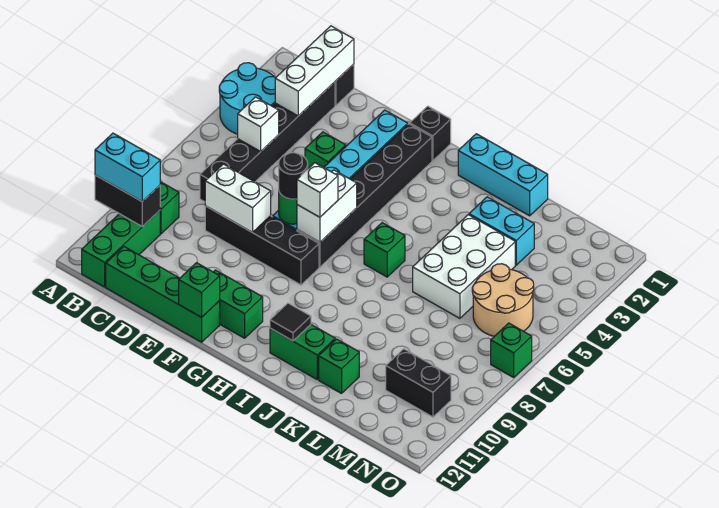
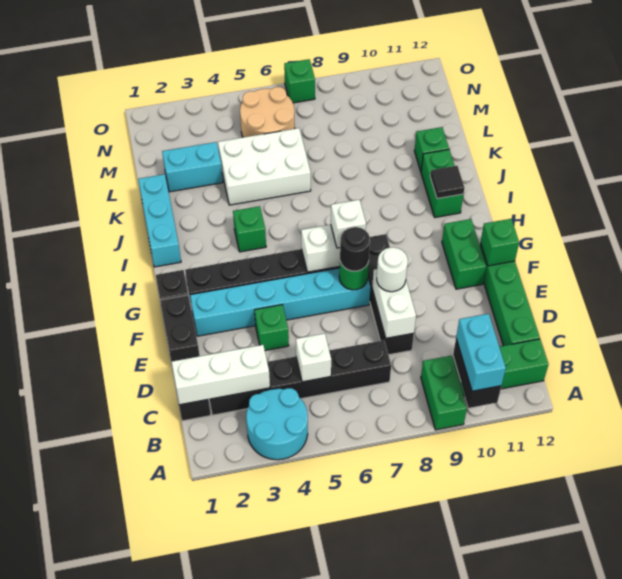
none -> white 1x1 round brick [377,247,408,292]
green 1x1 brick [364,223,405,277] -> green 1x1 brick moved to [233,206,266,252]
cyan 1x2 brick [469,197,534,265] -> cyan 1x2 brick turned to [162,142,223,192]
black 1x2 brick [386,349,451,417] -> black 1x2 brick moved to [160,295,200,363]

